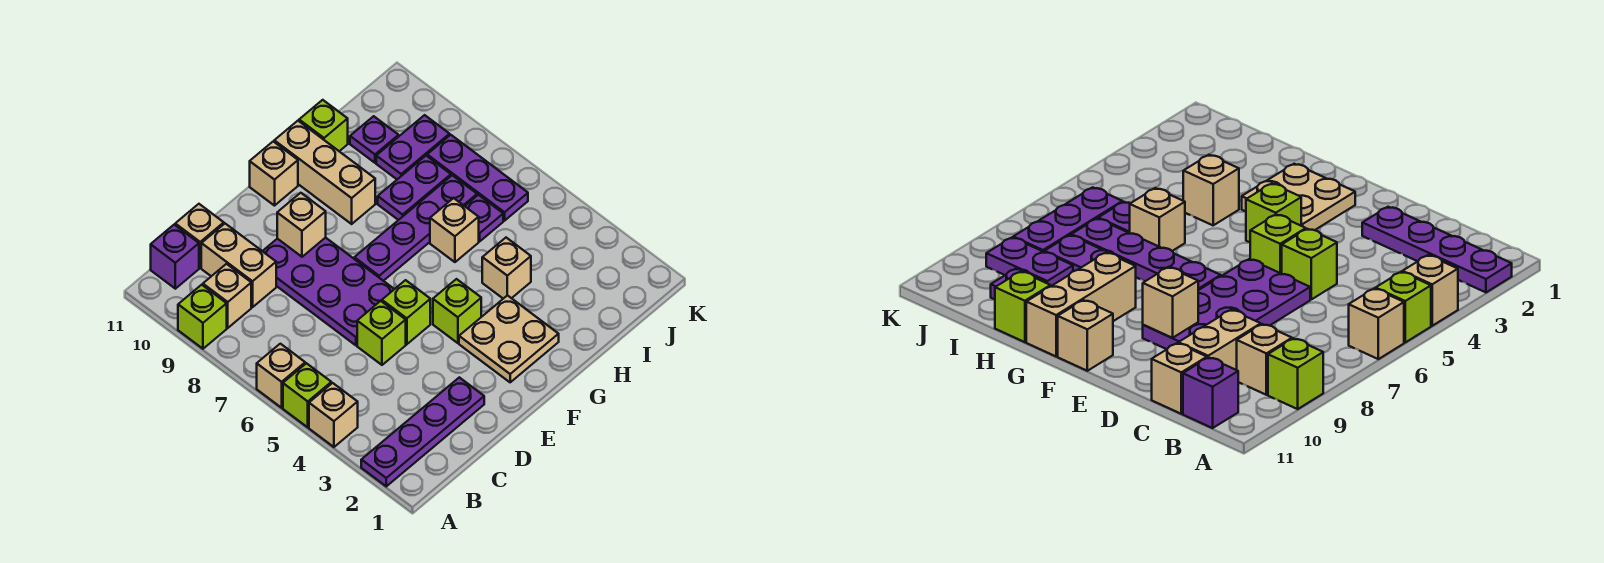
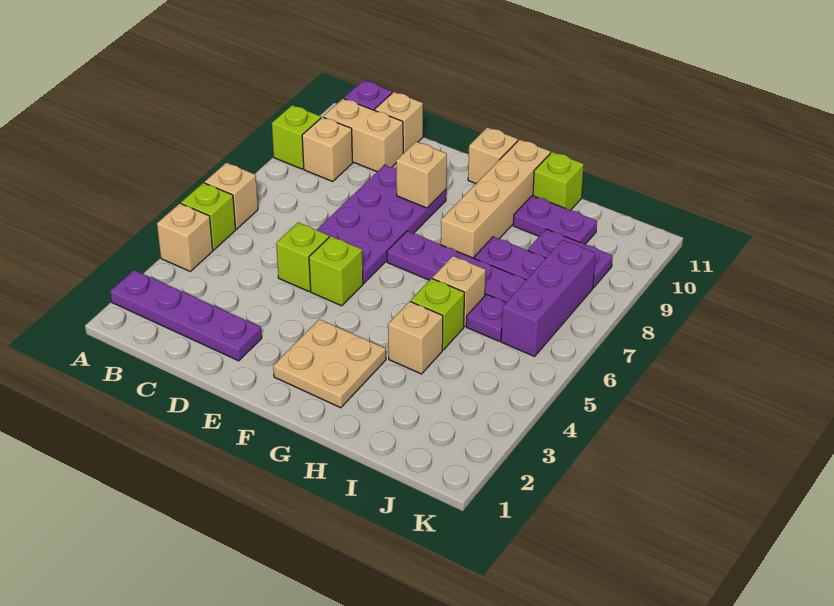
tan 1x2 brick [201,224,276,307] -> tan 1x2 brick turned to [323,99,403,172]
lime 1x1 brick [433,279,481,343] -> lime 1x1 brick moved to [411,278,465,350]
tan 1x3 brick [274,121,375,224] -> tan 1x4 brick [441,140,551,258]
purple 1x1 plate [350,116,399,163] -> purple 1x2 plate [513,196,597,244]
purple 1x3 plate [427,135,528,221] -> purple 1x3 brick [501,240,596,356]

